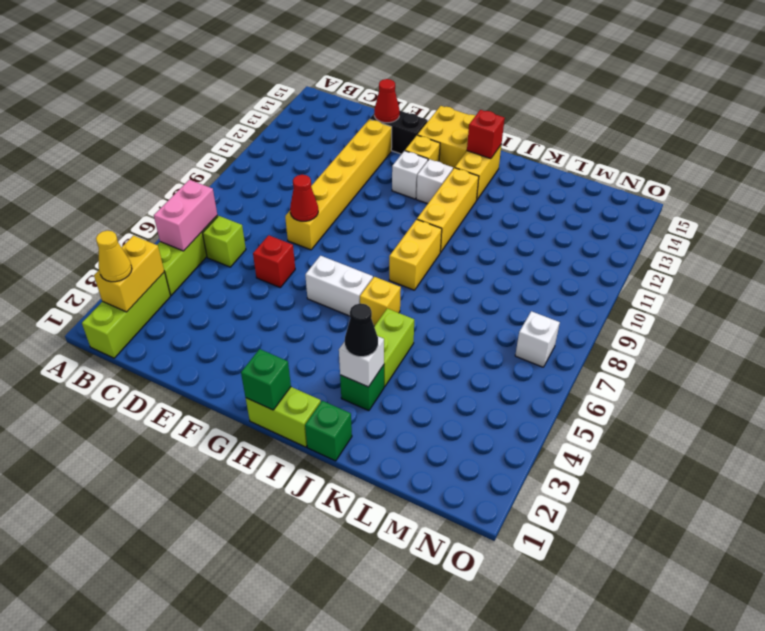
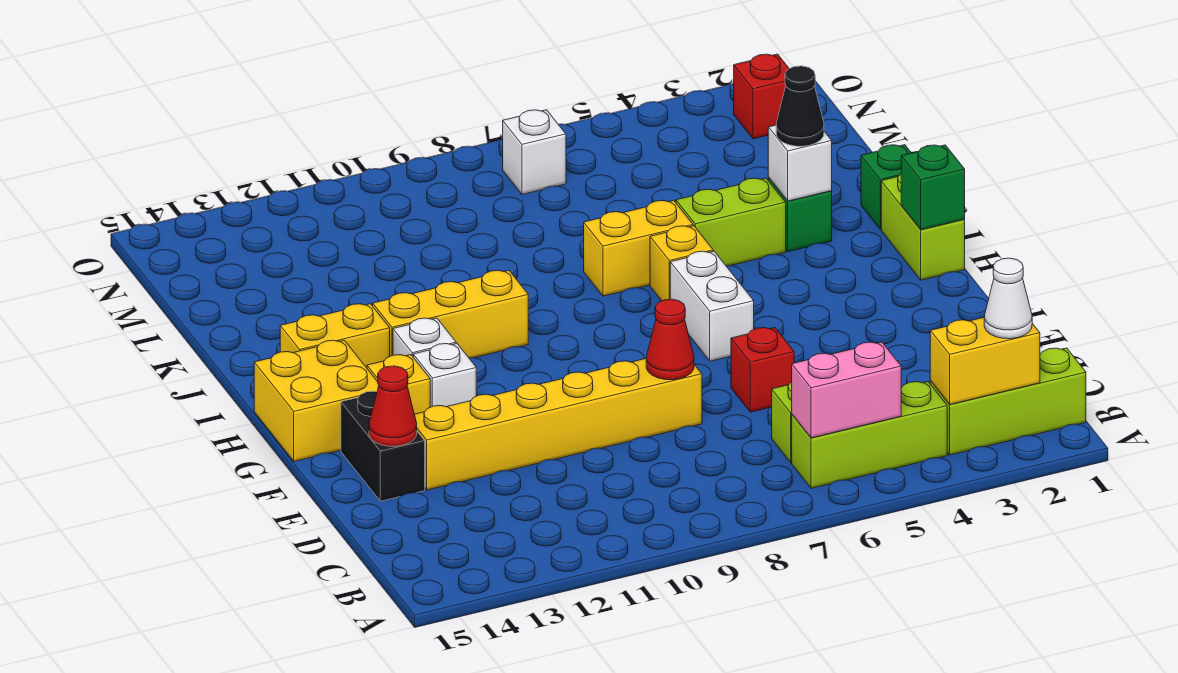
yellow 1x1 cone [96,231,132,282] -> white 1x1 cone [984,258,1032,339]
yellow 1x2 brick [389,219,442,290] -> yellow 1x2 brick moved to [584,200,693,296]
red 1x1 brick [467,110,505,159] -> red 1x1 brick moved to [734,54,789,139]

